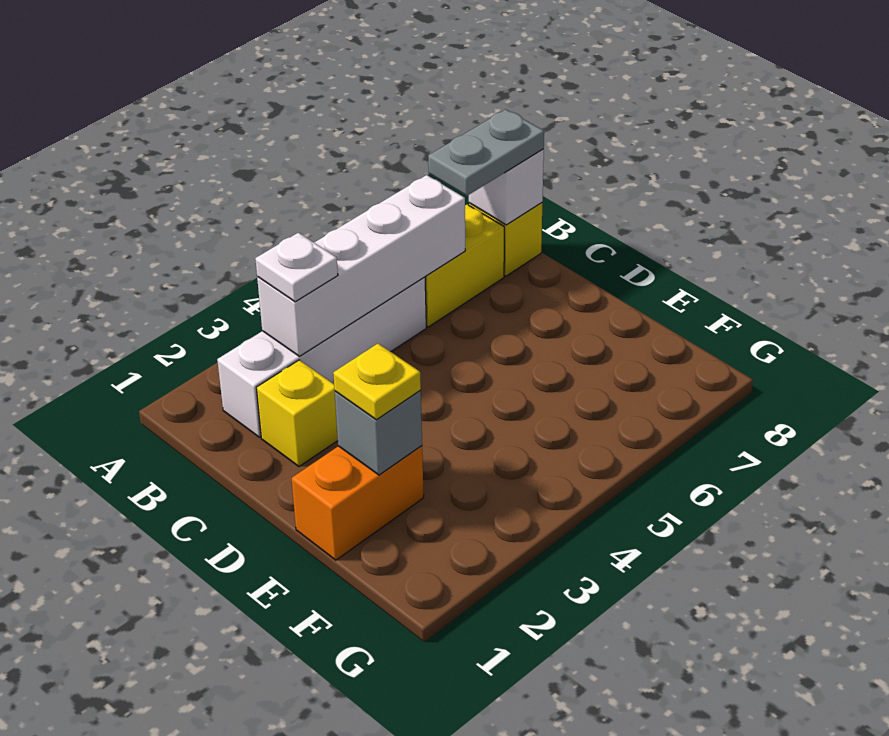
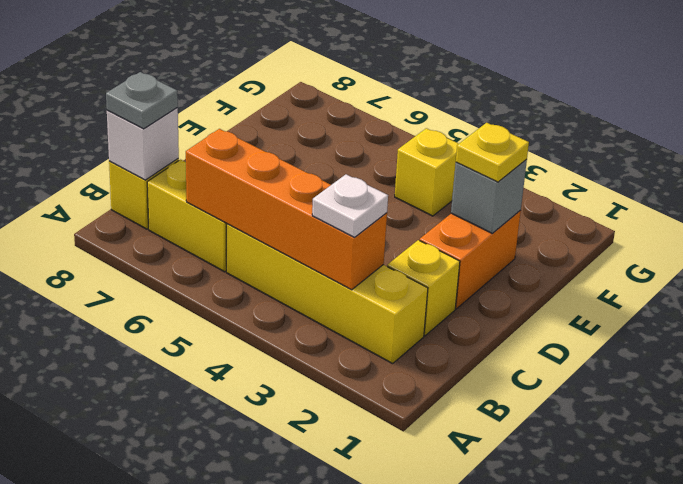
white 1x4 brick [217,277,426,437] -> yellow 1x4 brick [227,224,428,364]
white 1x4 brick [257,175,465,356] -> orange 1x4 brick [186,129,387,290]
grey 1x2 plate [428,109,544,196] -> grey 1x1 plate [106,72,178,129]
orange 1x2 brick [292,446,424,560] -> orange 1x2 brick turned to [420,210,521,309]
none -> yellow 1x1 brick [395,128,459,216]

